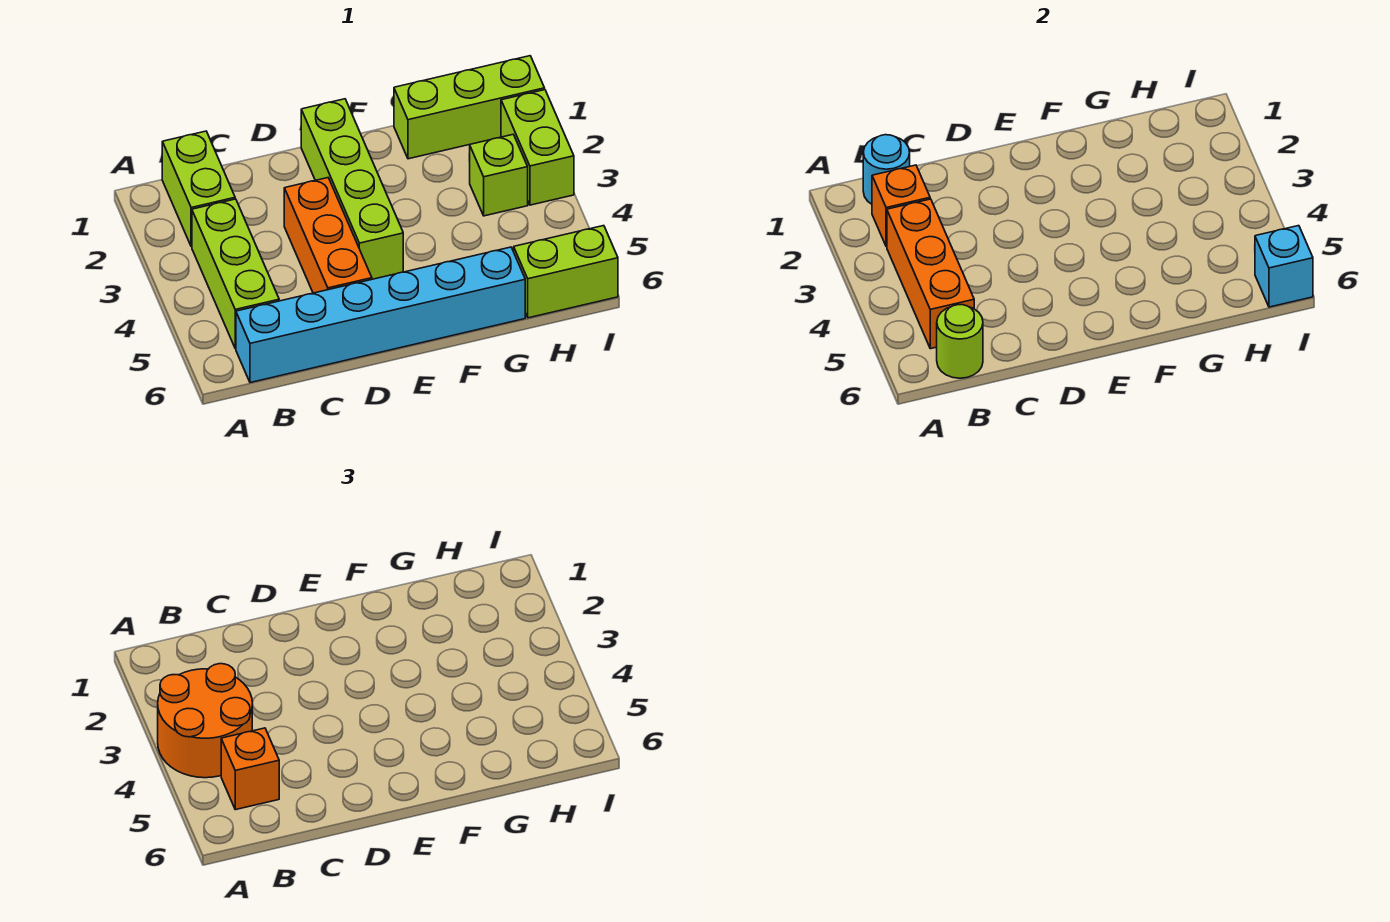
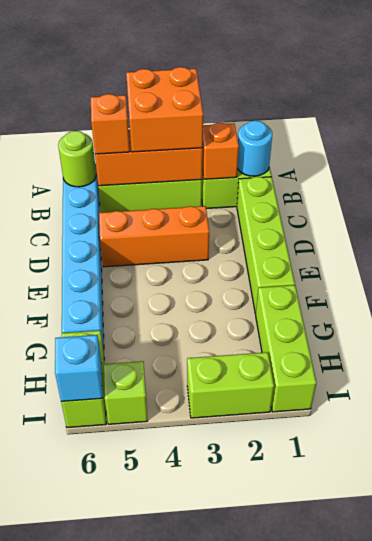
orange 2x2 round brick [158,664,252,778] -> orange 2x2 brick [126,67,203,152]
lime 1x4 brick [301,99,403,279] -> lime 1x4 brick turned to [237,177,295,314]
lime 1x1 brick [469,134,528,216] -> lime 1x1 brick moved to [104,361,148,424]

